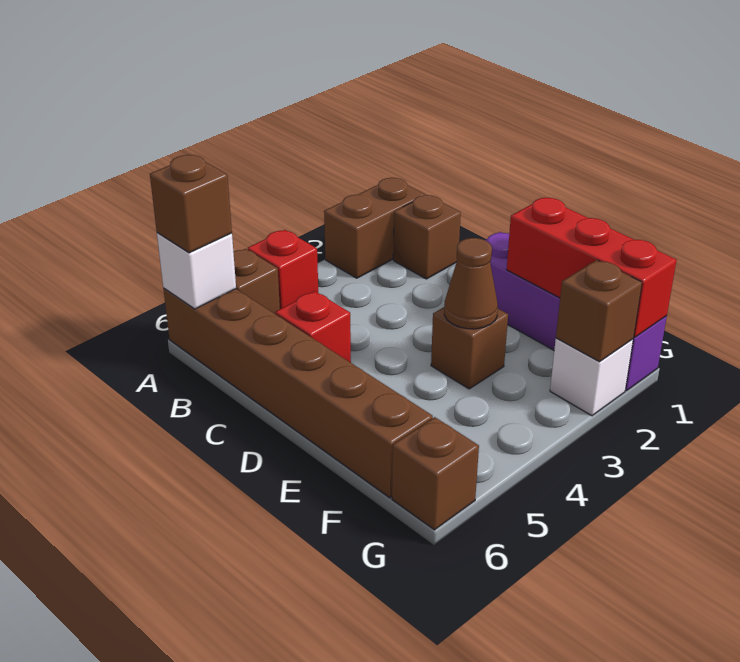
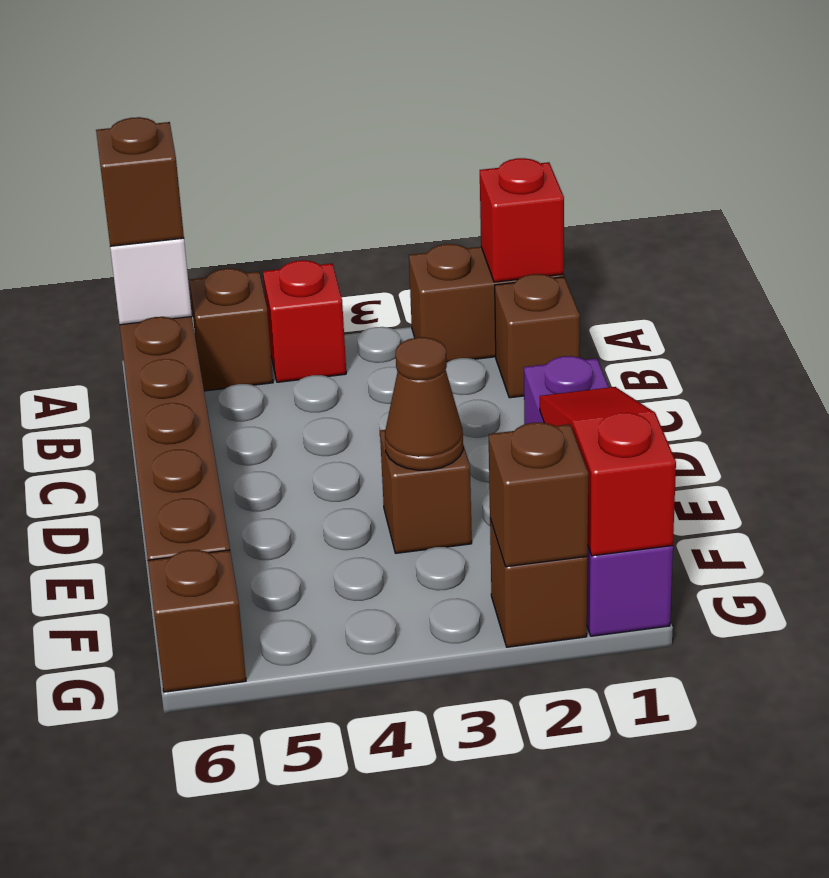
red 1x1 brick [275,291,351,363] -> red 1x1 brick moved to [480,158,564,282]
red 1x3 brick [507,198,677,337] -> red 1x3 slope [540,387,676,556]
white 1x1 brick [550,338,633,416] -> brown 1x1 brick [490,519,587,647]

